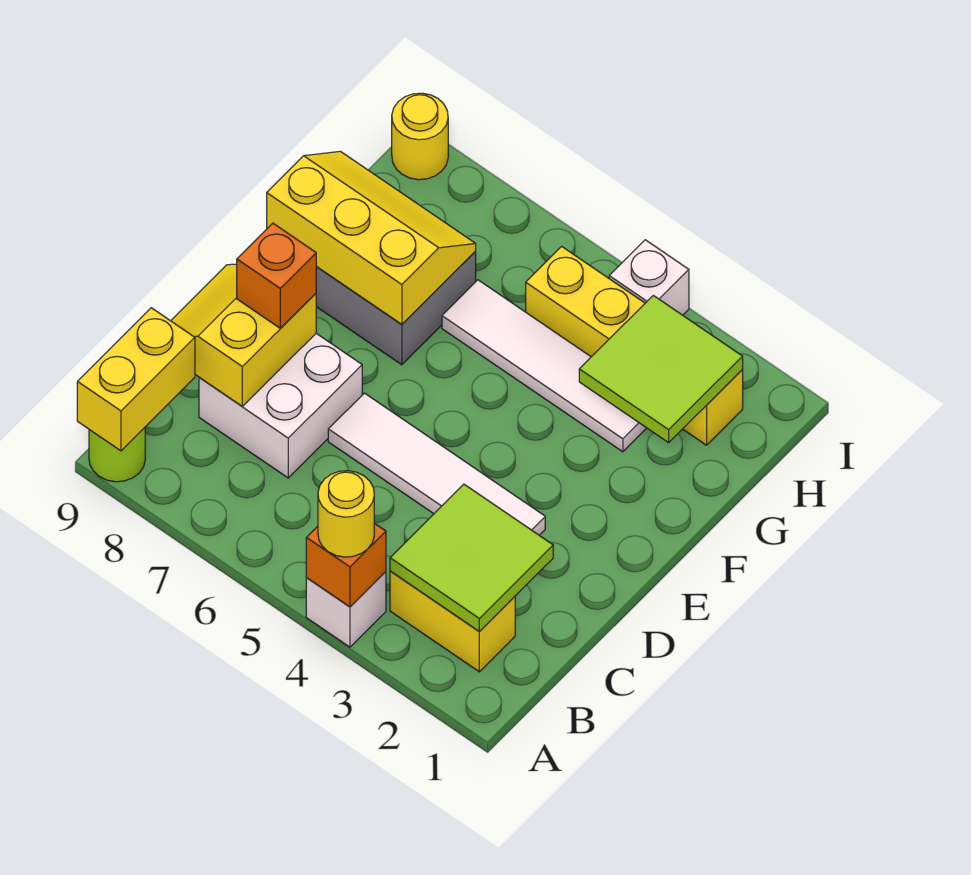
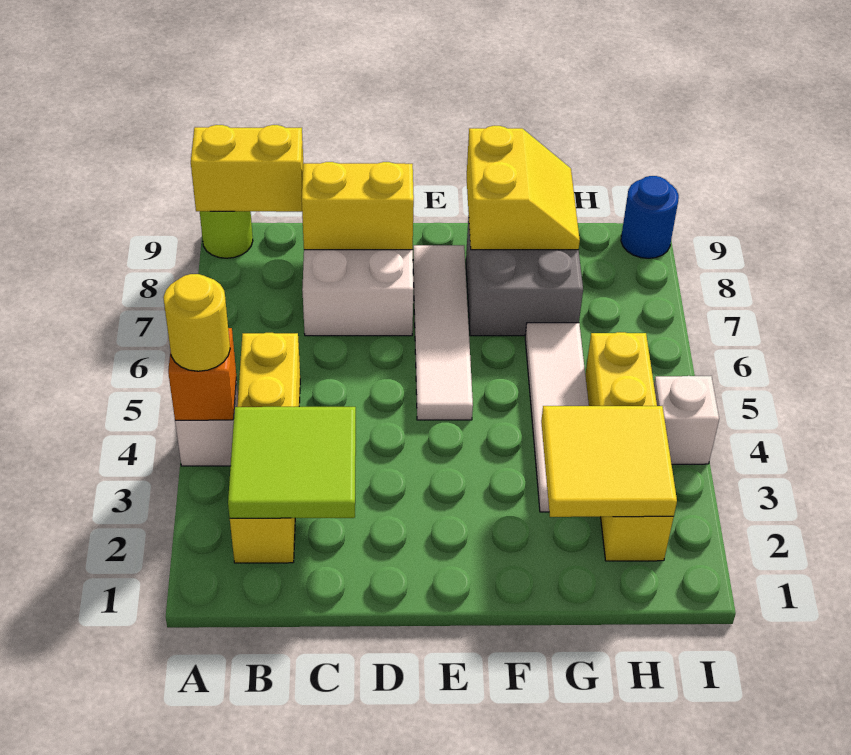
yellow 1x2 brick [390,571,515,672] -> yellow 1x4 brick [230,333,300,563]
white 1x4 tile [328,393,545,535] -> white 1x4 tile moved to [413,245,473,420]
orange 1x1 brick [237,223,316,328] -> none
yellow 2x3 slope [267,151,476,324] -> yellow 2x2 slope [467,126,580,250]
lime 2x2 tile [579,295,743,443] -> yellow 2x2 tile [541,406,677,517]
yellow 1x1 round brick [392,93,448,180] -> blue 1x1 round brick [621,176,679,258]

